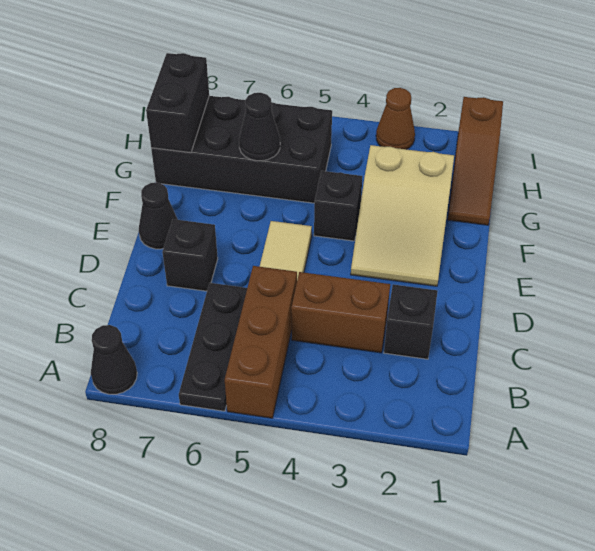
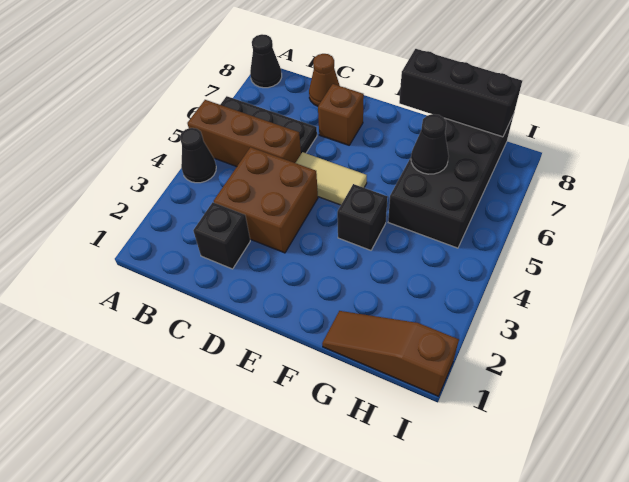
brown 1x2 brick [291,272,390,353] -> brown 2x2 brick [214,147,318,253]
black 1x1 brick [162,219,218,291] -> brown 1x1 brick [318,84,364,145]
tan 2x3 slope [351,145,454,286] -> none
black 1x1 cone [139,183,178,249] -> black 1x1 cone moved to [180,128,216,183]
black 1x2 brick [146,53,209,153] -> black 1x3 brick [399,49,522,137]
brown 1x1 cone [376,88,415,149] -> brown 1x1 cone moved to [309,54,340,106]

